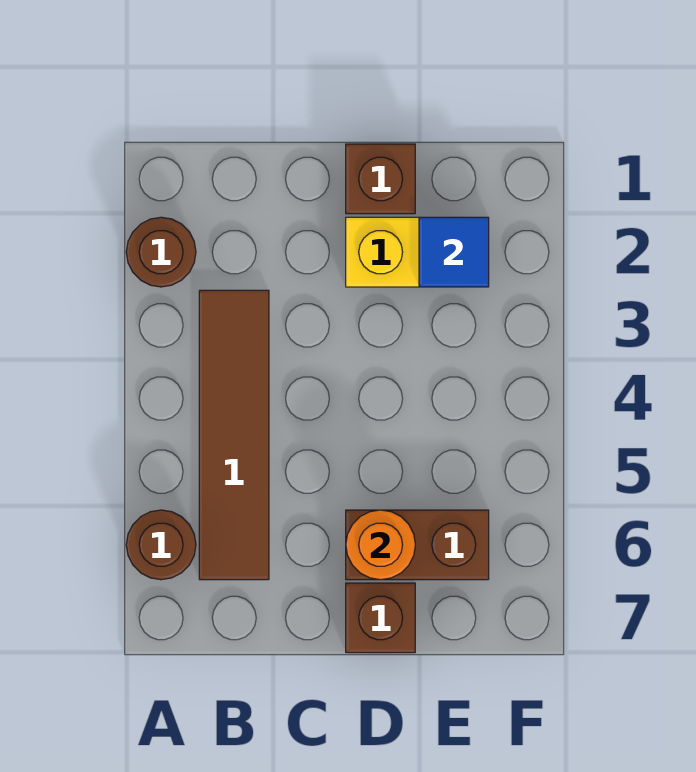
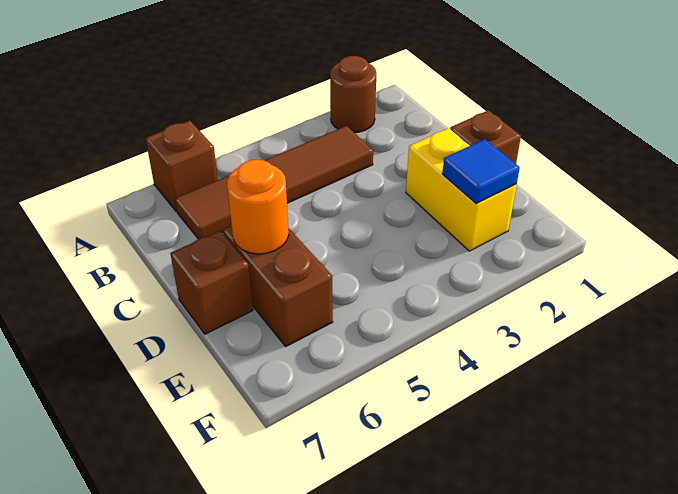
brown 1x1 round brick [126,510,196,580] -> brown 1x1 brick [146,121,218,212]

